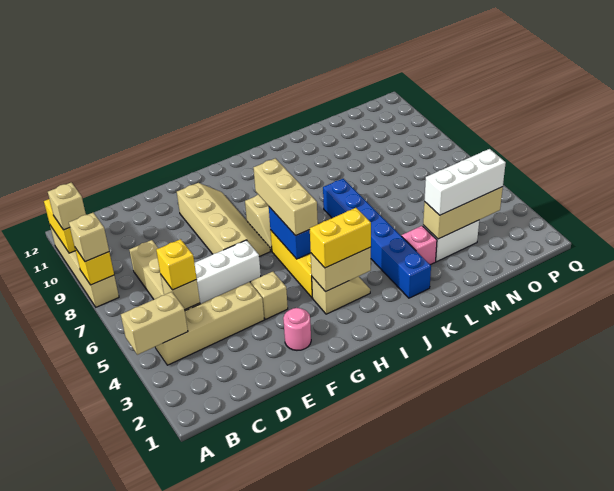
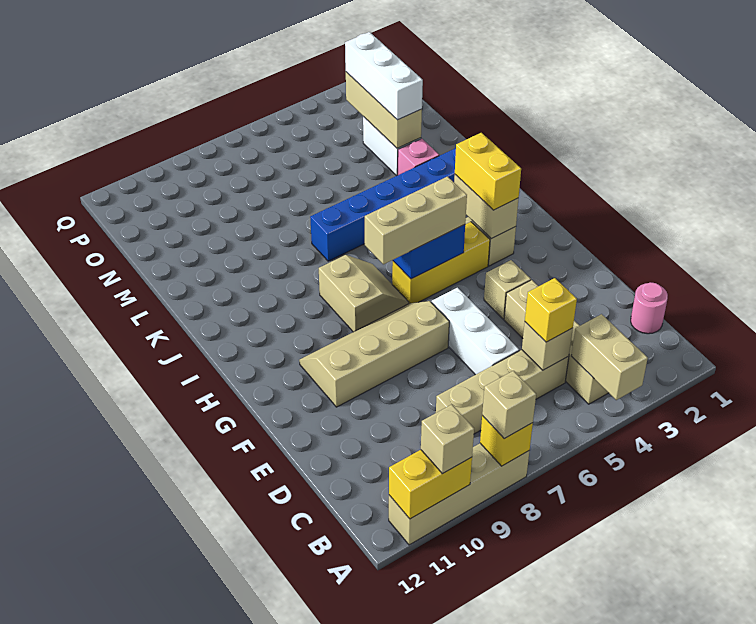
pink 1x1 round brick [283,308,311,350] -> pink 1x1 round brick moved to [631,282,668,334]

